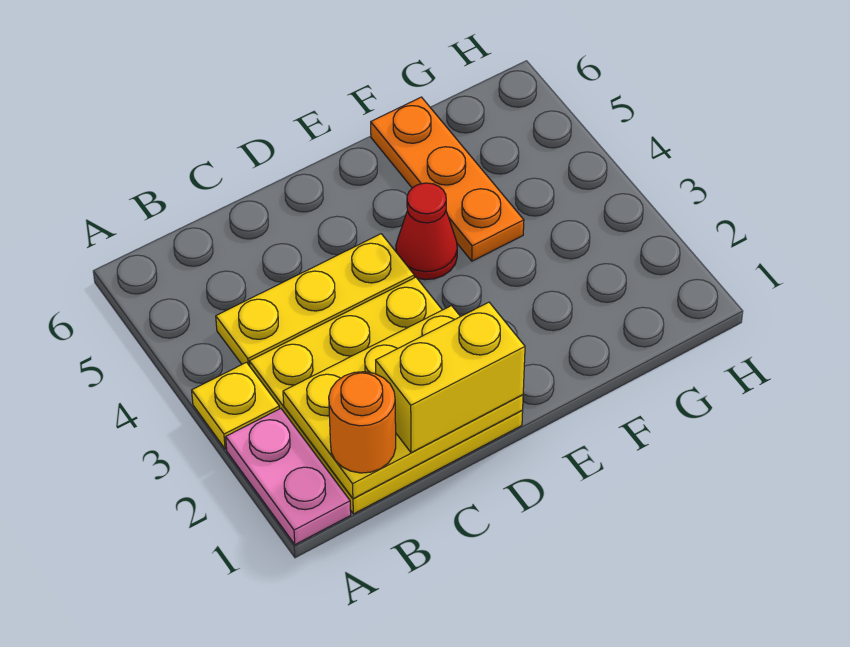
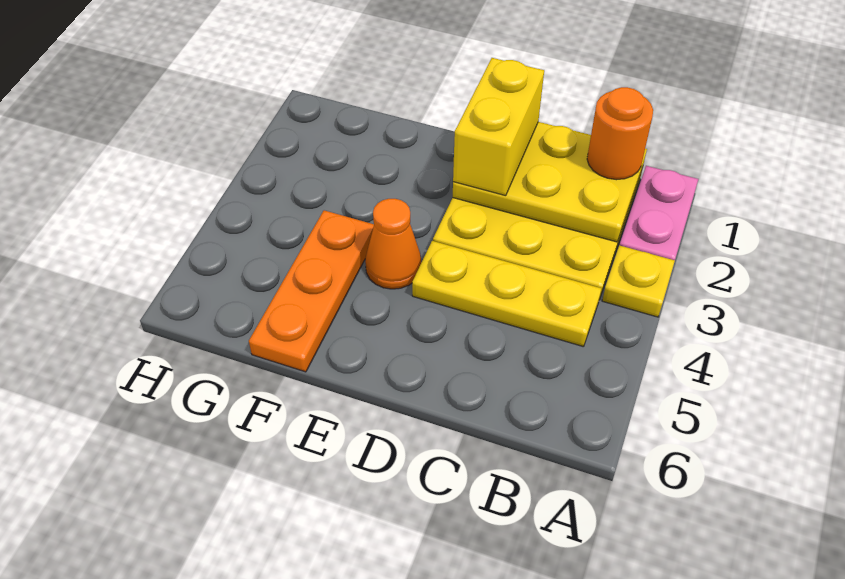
yellow 1x2 brick [376,302,525,453] -> yellow 1x2 brick turned to [453,58,544,196]
red 1x1 cone [396,183,457,280] -> orange 1x1 cone [365,199,421,289]

